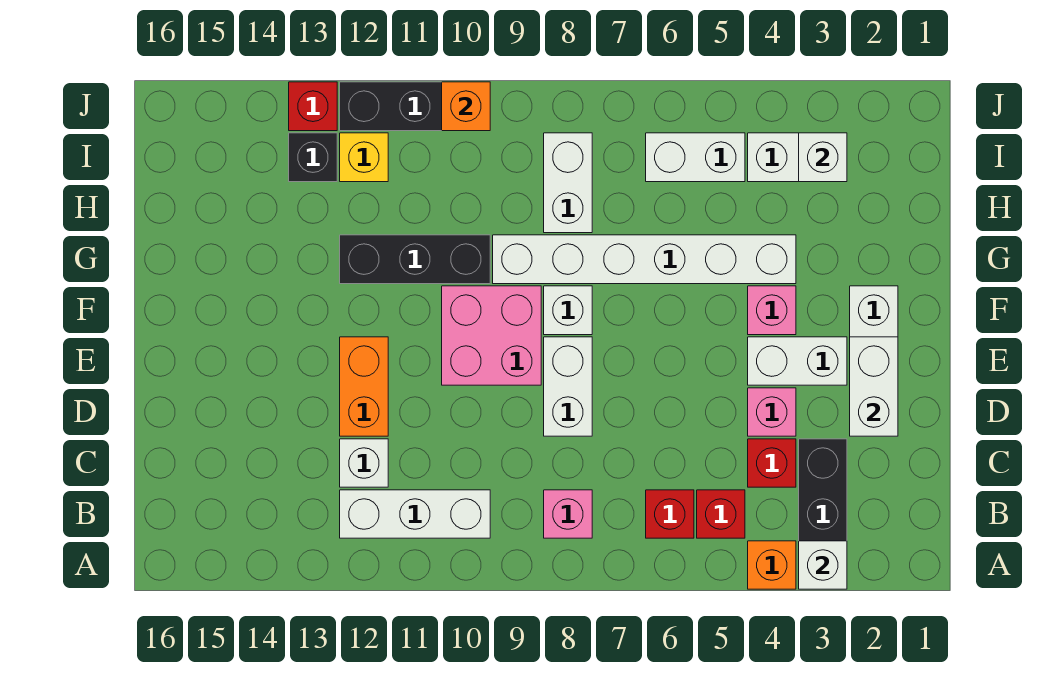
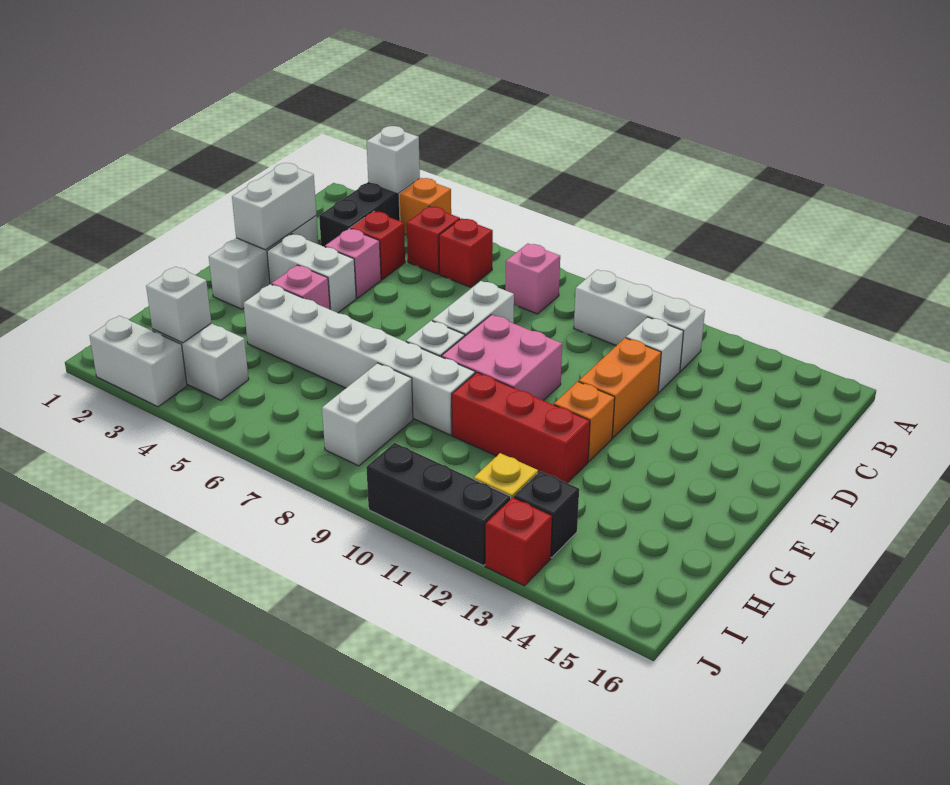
black 1x3 brick [340,235,490,284] -> red 1x3 brick [452,372,590,483]
white 1x2 brick [646,133,745,182] -> white 1x2 brick moved to [90,316,187,407]
orange 1x1 brick [442,82,490,131] -> orange 1x1 brick moved to [554,382,615,462]

